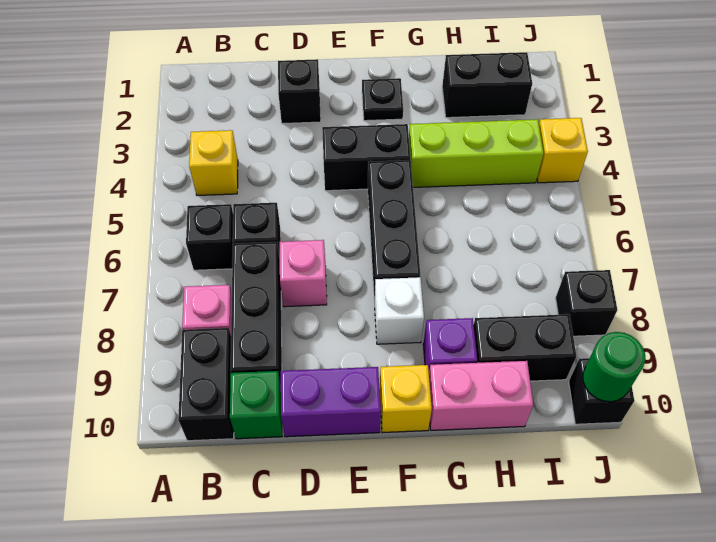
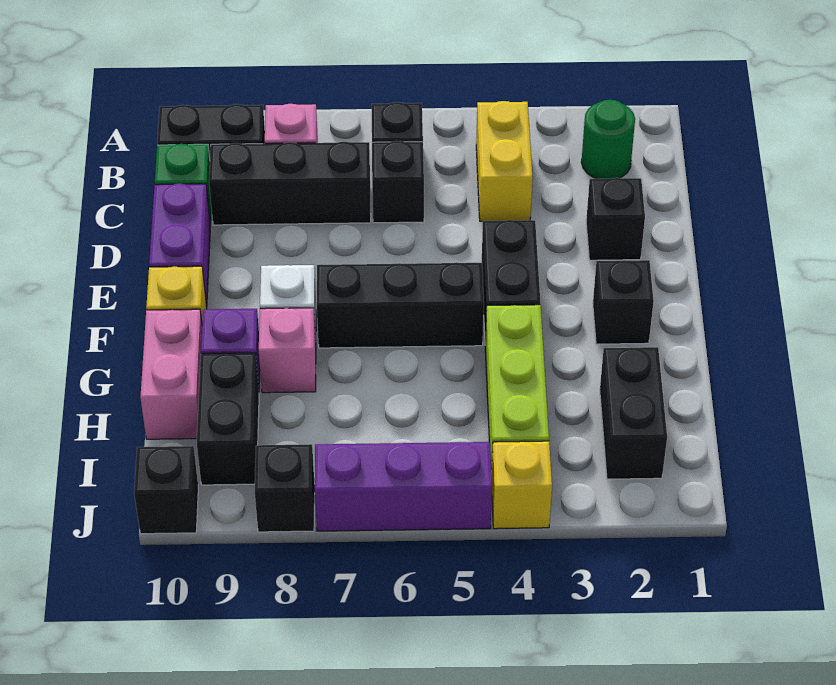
yellow 1x1 brick [189,130,238,195] -> yellow 1x2 brick [476,101,533,221]
pink 1x1 brick [279,240,327,307] -> pink 1x1 brick moved to [259,308,316,393]
black 1x1 plate [362,78,403,121] -> black 1x1 brick [593,260,654,344]
none -> purple 1x3 brick [315,442,492,531]
green 1x1 round brick [583,332,645,402] -> green 1x1 round brick moved to [581,100,635,179]

